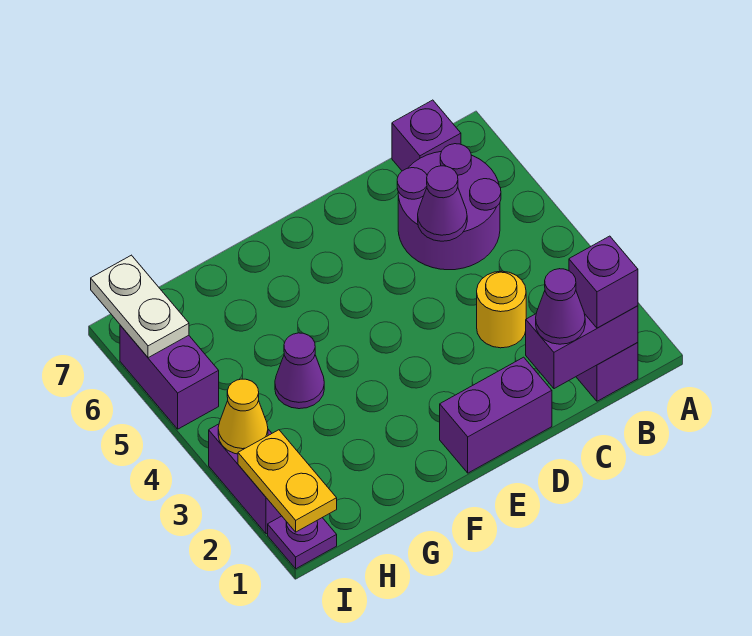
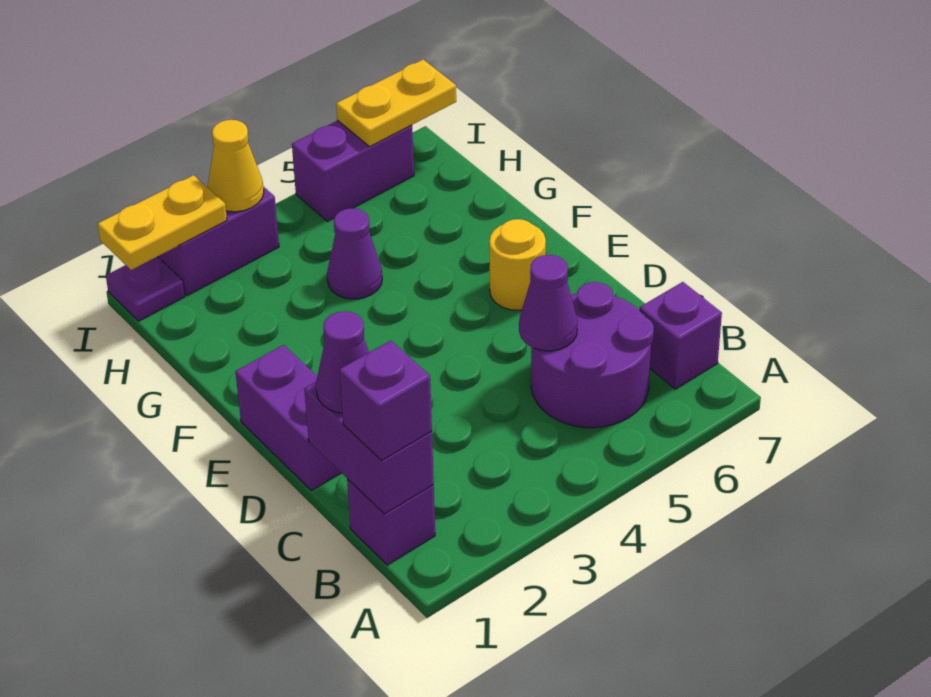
yellow 1x1 round brick [477,271,526,348] -> yellow 1x1 round brick moved to [489,219,546,310]
white 1x2 plate [91,255,189,358] -> yellow 1x2 plate [336,60,456,147]

